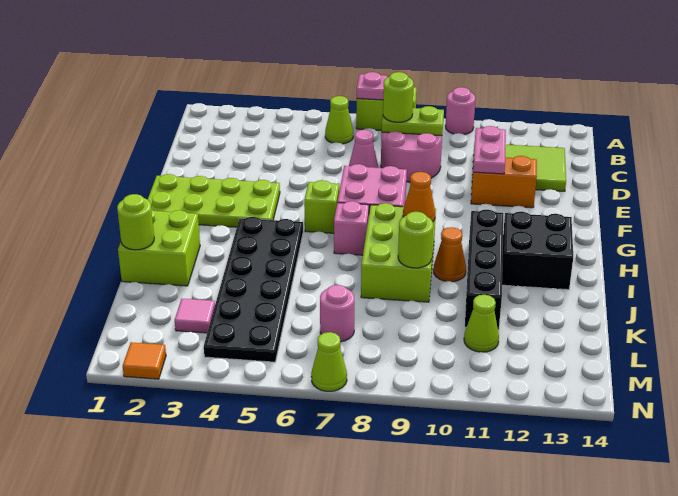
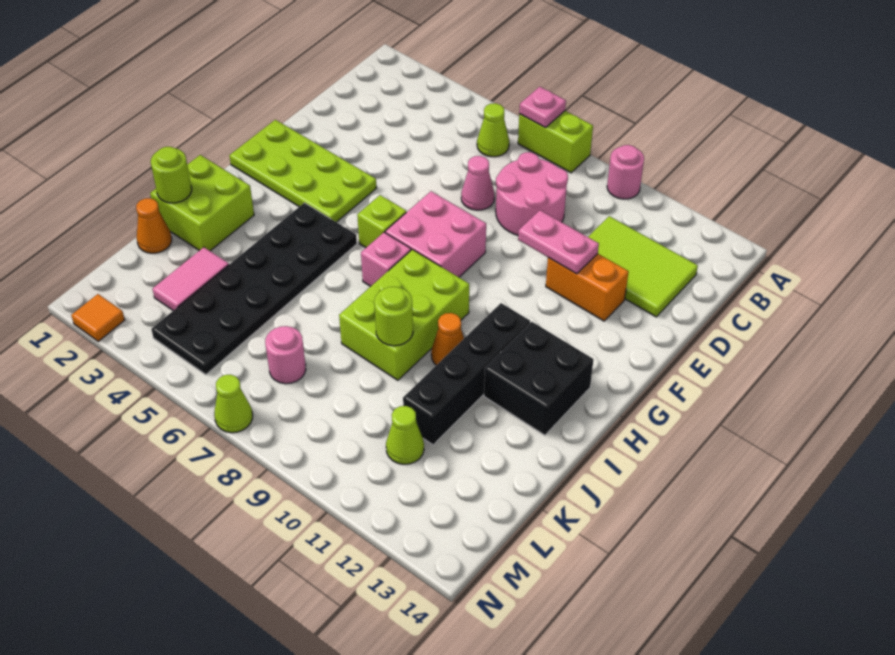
lime 1x2 plate [382,106,444,136] -> none
lime 1x1 round brick [383,72,414,122] -> none
pink 1x2 plate [473,126,506,174] -> pink 1x2 plate turned to [518,210,599,274]
orange 1x1 cone [403,172,435,221] -> orange 1x1 cone moved to [136,198,172,253]
pink 1x1 tile [175,299,215,333] -> pink 1x2 tile [153,247,229,311]

